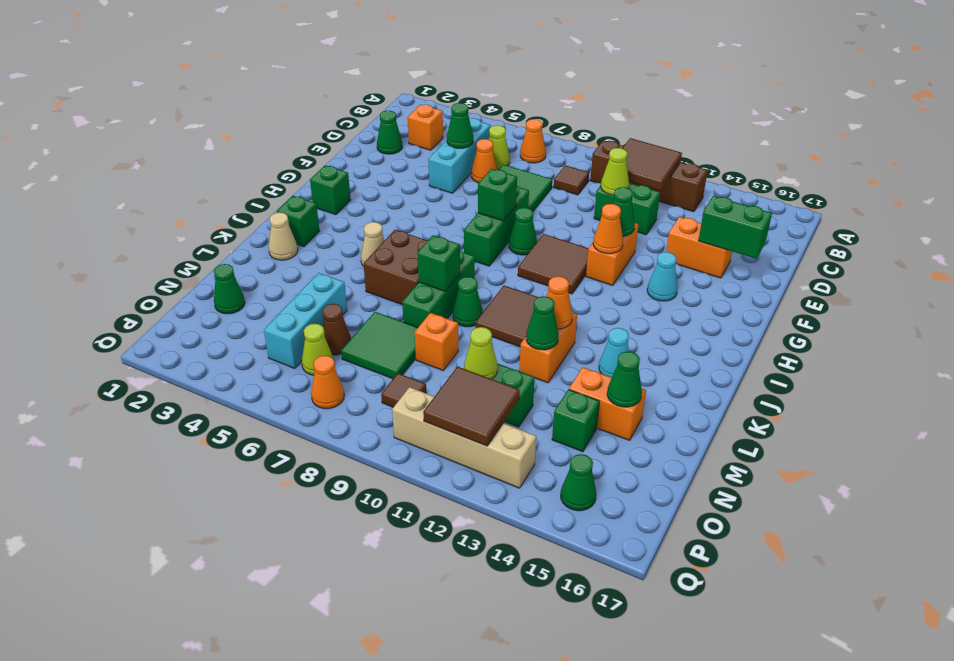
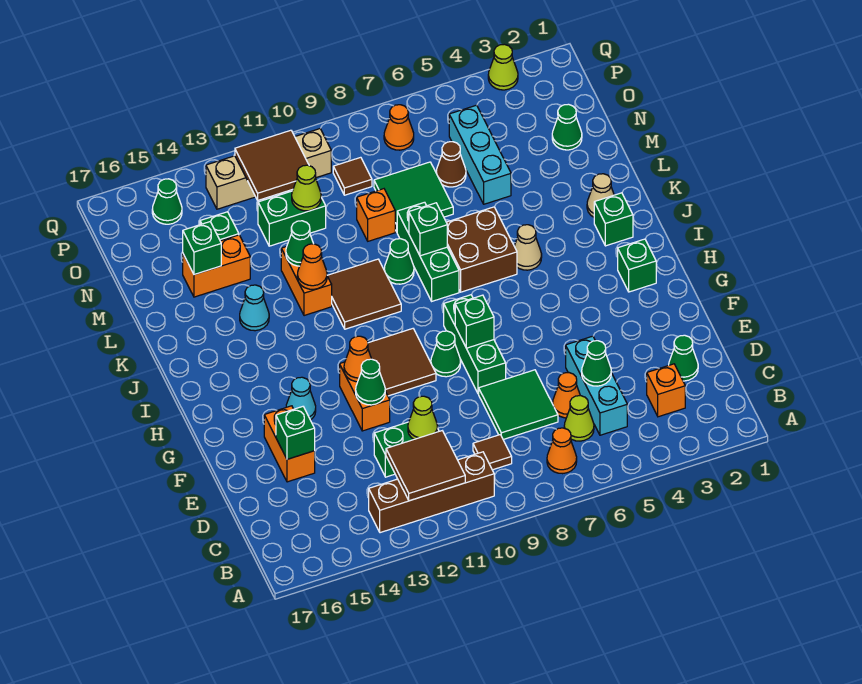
orange 1x2 brick [666,217,732,278] -> orange 1x2 brick turned to [264,406,315,482]
green 1x2 brick [698,196,772,259] -> green 1x1 brick [276,407,315,459]
green 1x1 cone [607,351,642,407] -> green 1x1 brick [183,222,221,275]
lime 1x1 cone [302,324,333,375] -> lime 1x1 cone moved to [488,44,518,90]

